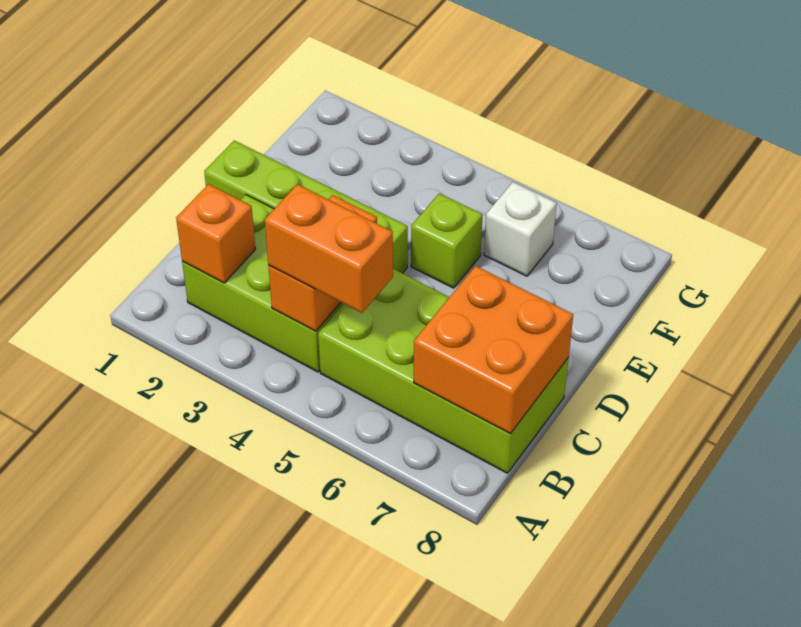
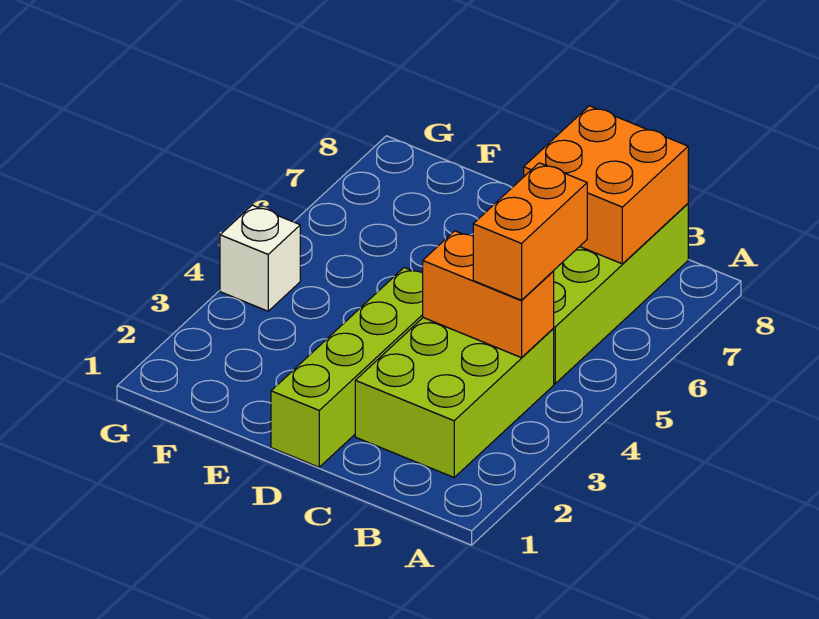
orange 1x1 brick [176,184,255,283] -> none
lime 1x1 brick [411,193,483,288] -> none
white 1x1 brick [484,182,557,276] -> white 1x1 brick moved to [220,205,300,311]

